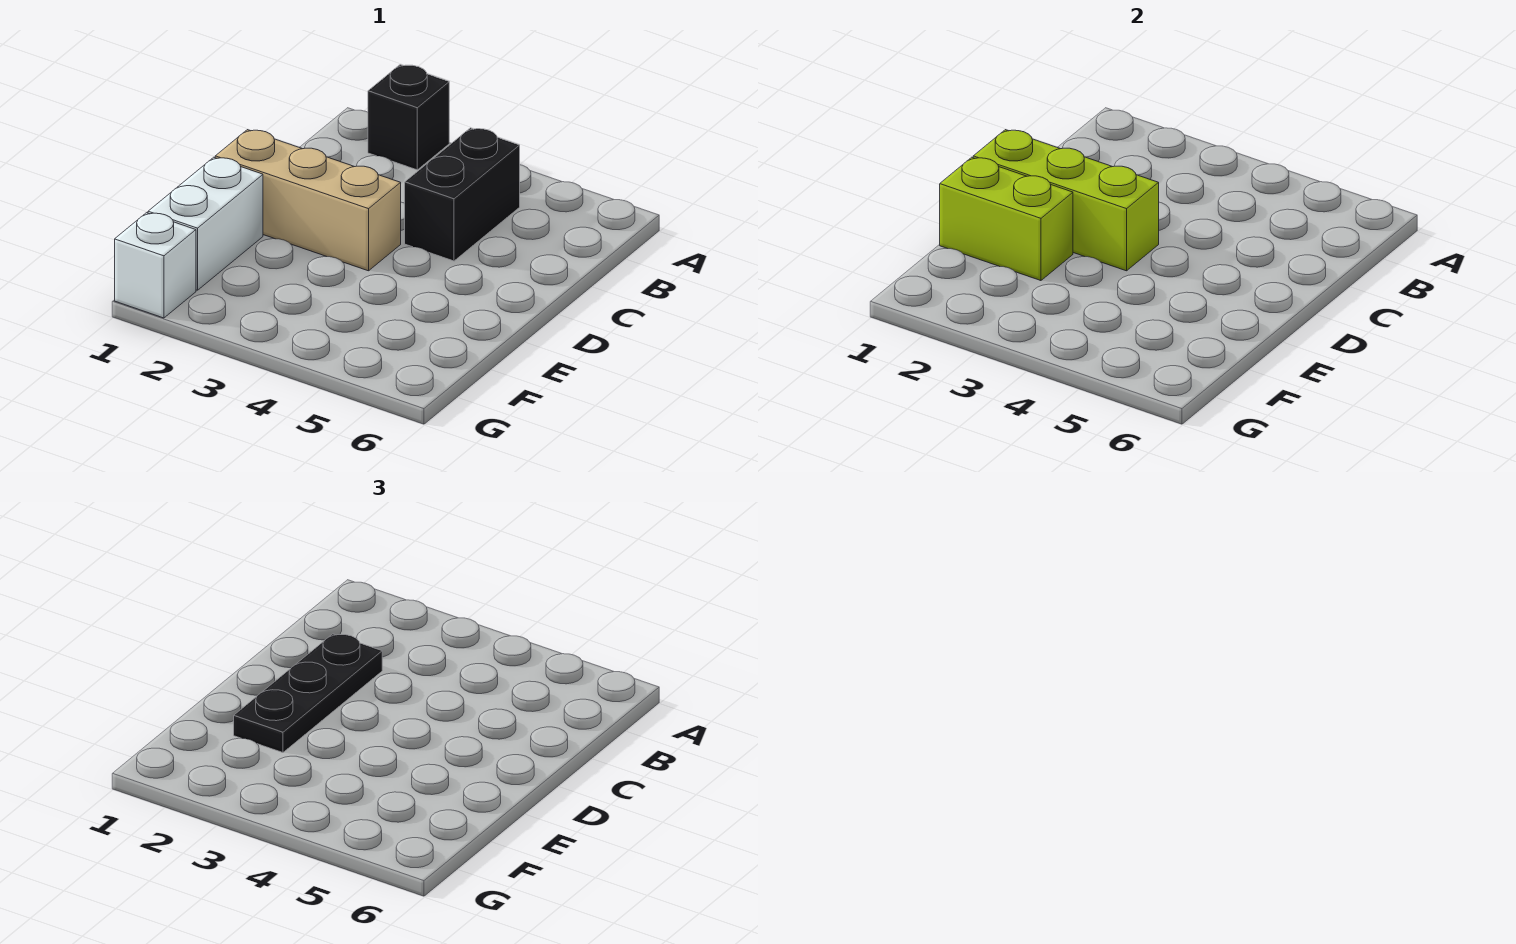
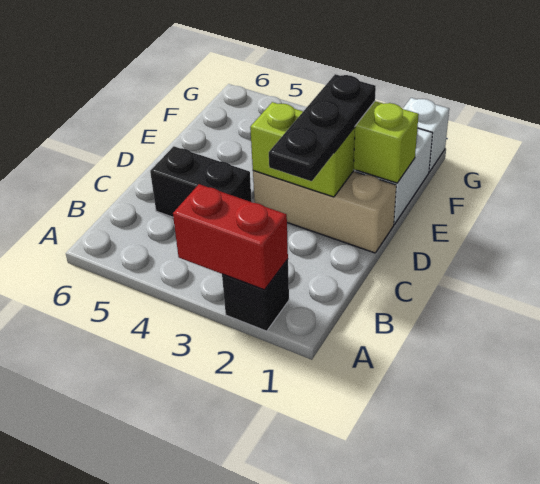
none -> red 1x2 brick [173,184,288,290]
black 1x2 brick [405,128,520,261] -> black 1x2 brick turned to [150,146,252,217]
lime 1x3 brick [973,130,1159,271] -> lime 1x2 brick [250,102,355,197]

